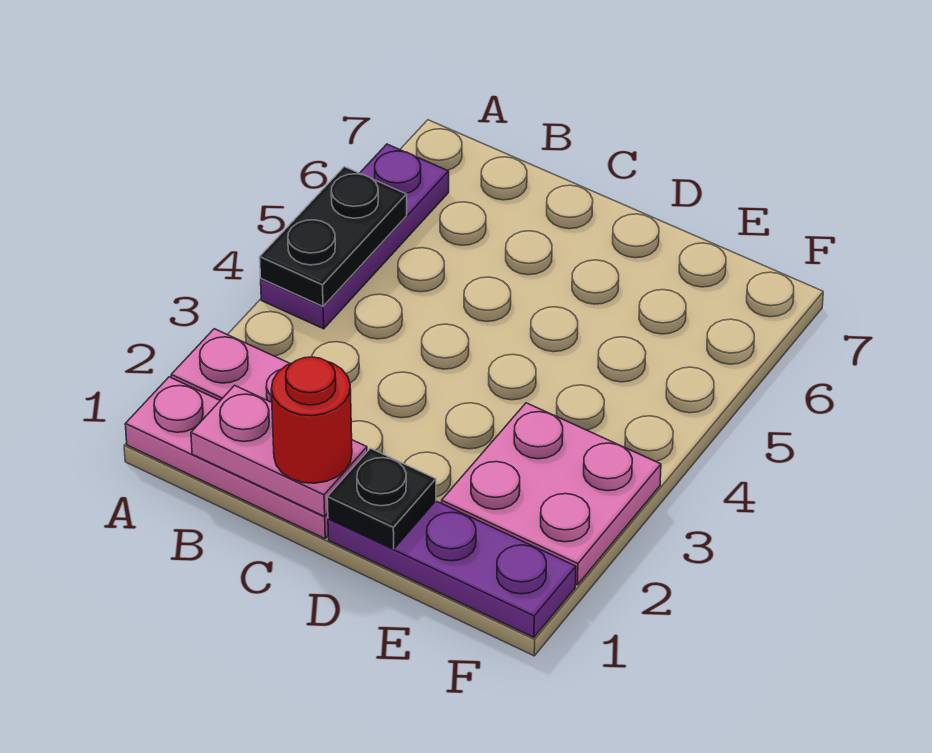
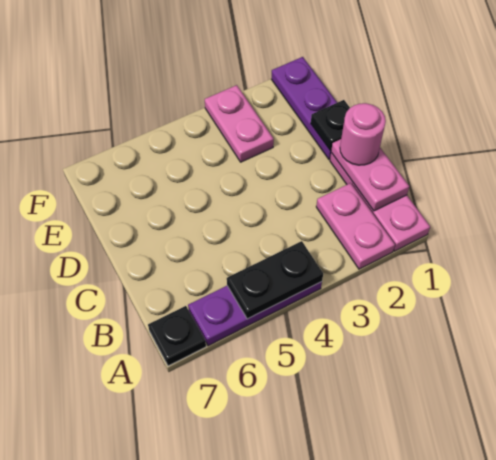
none -> black 1x1 plate [148,306,206,366]
red 1x1 round brick [271,357,352,483] -> pink 1x1 round brick [340,103,386,165]
pink 2x2 plate [442,403,661,585] -> pink 1x2 plate [205,85,274,162]

